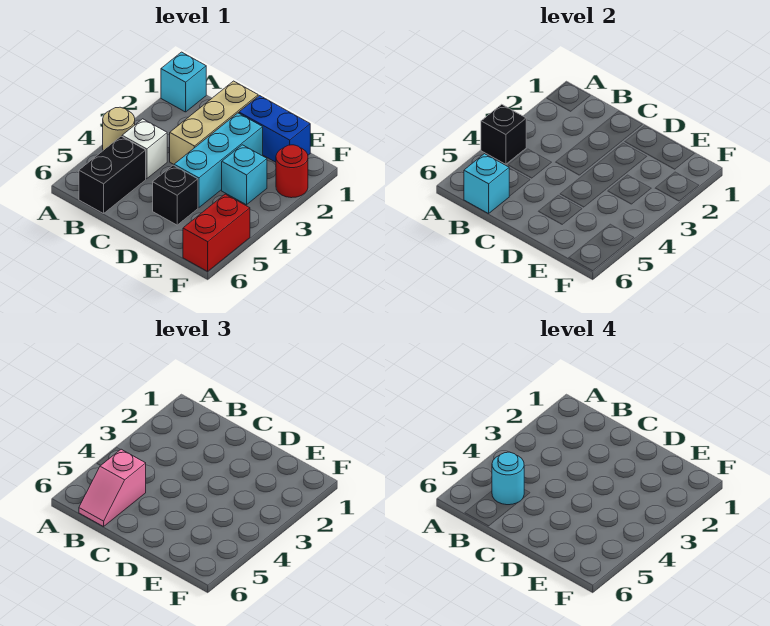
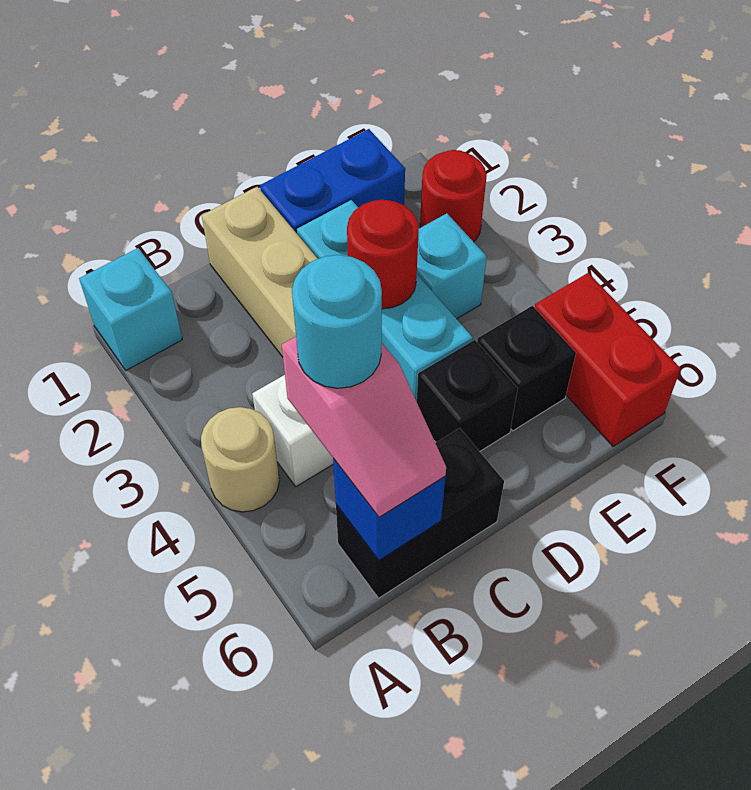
black 1x1 brick [481,104,526,164] -> black 1x1 brick moved to [477,306,576,431]
black 1x2 brick [79,136,146,214] -> black 1x2 brick turned to [336,428,504,598]
cyan 1x1 brick [464,154,509,214] -> blue 1x1 brick [333,459,445,560]
none -> red 1x1 round brick [347,200,419,309]

